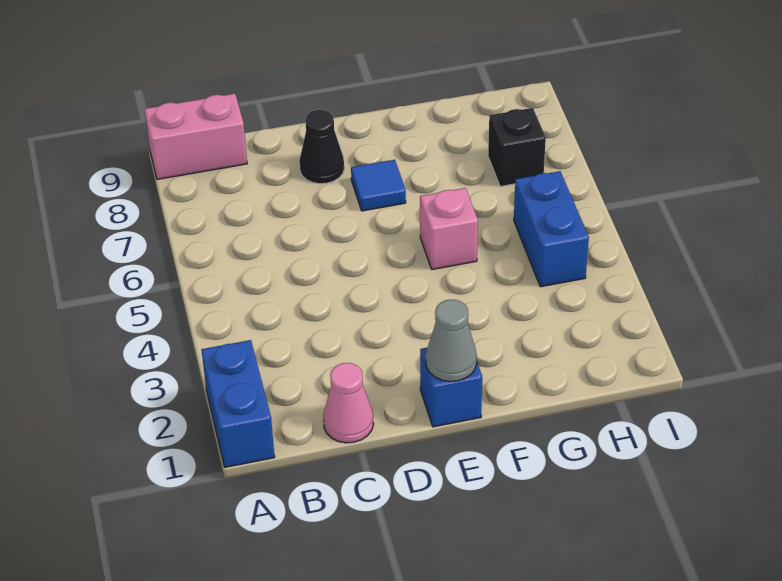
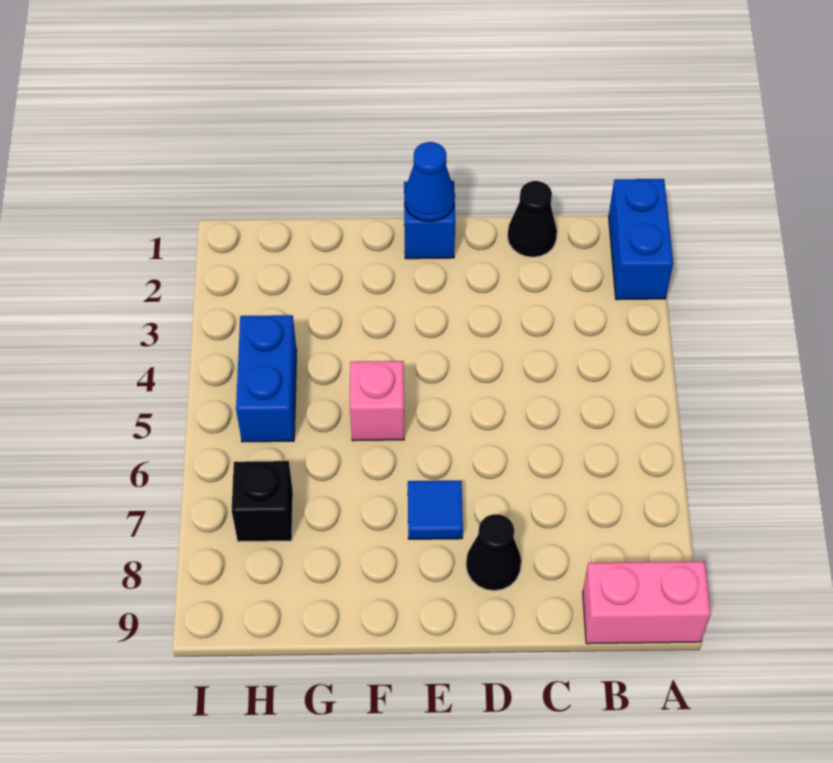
pink 1x1 cone [323,363,374,443] -> black 1x1 cone [507,181,557,257]
grey 1x1 cone [426,299,477,382] -> blue 1x1 cone [404,142,455,222]

